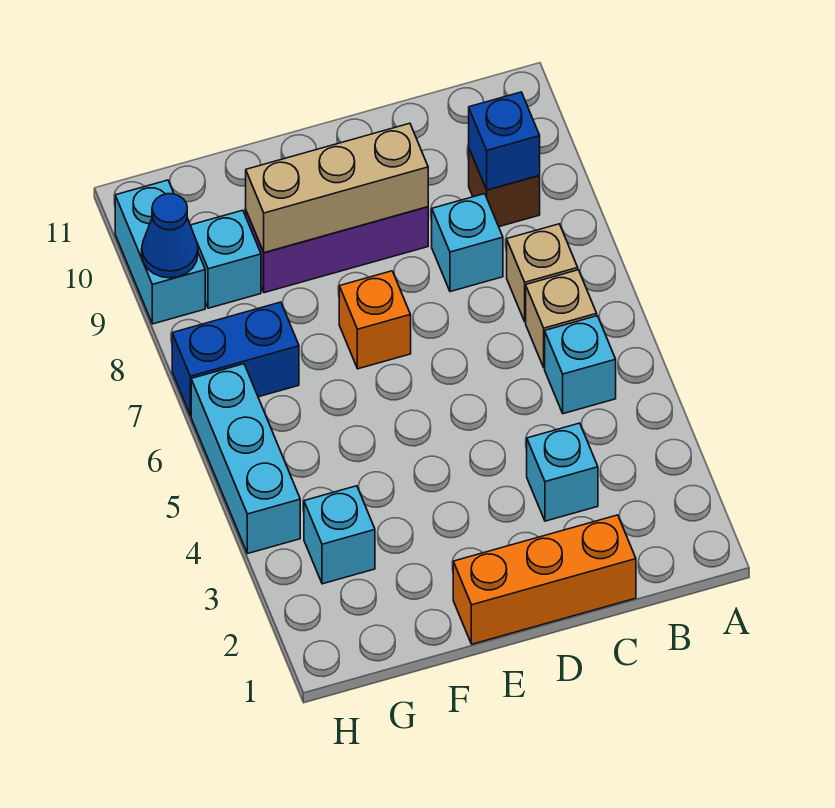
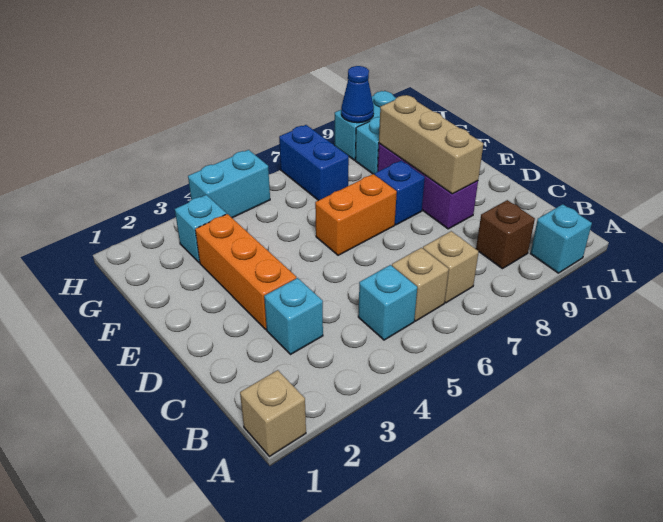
none -> tan 1x1 brick [240,370,306,456]
blue 1x1 brick [469,92,540,190] -> blue 1x1 brick moved to [375,161,425,225]
orange 1x3 brick [453,515,636,644] -> orange 1x3 brick moved to [195,214,296,329]
cyan 1x1 brick [432,194,503,292] -> cyan 1x1 brick moved to [530,204,592,273]
orange 1x1 brick [339,271,411,369] -> orange 1x2 brick [315,174,397,255]
cyan 1x3 brick [191,364,300,554] -> cyan 1x2 brick [188,150,270,218]

